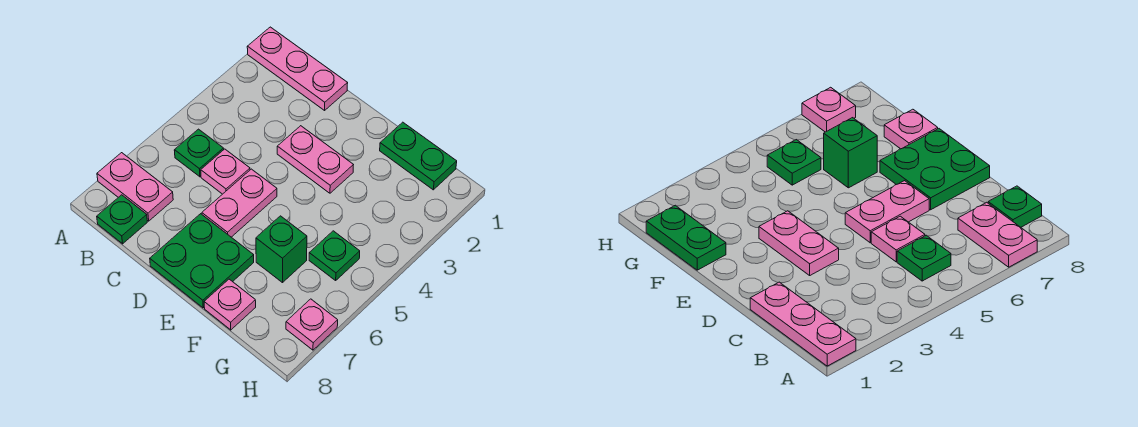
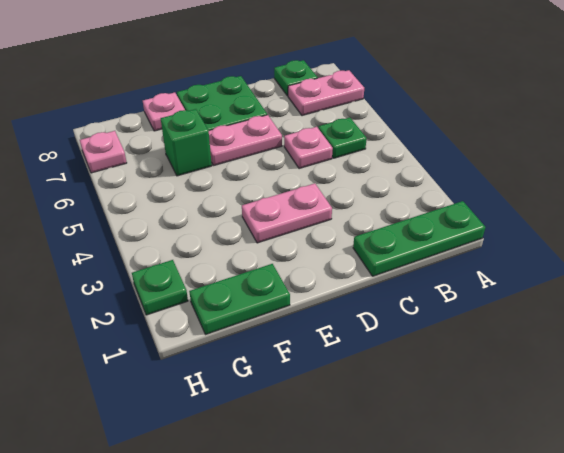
pink 1x3 plate [247,27,348,110] -> green 1x3 plate [353,201,485,276]
pink 1x2 plate [202,169,277,237] -> pink 1x2 plate turned to [209,115,282,166]
green 1x1 plate [309,231,360,280] -> green 1x1 plate moved to [132,260,188,315]

